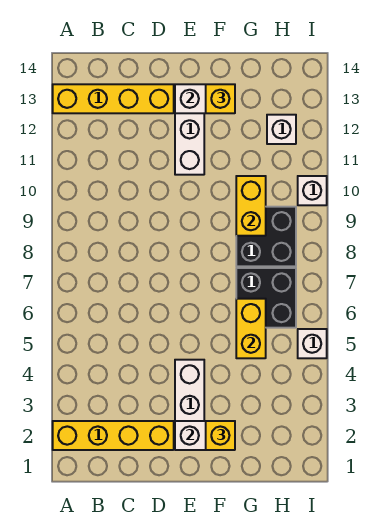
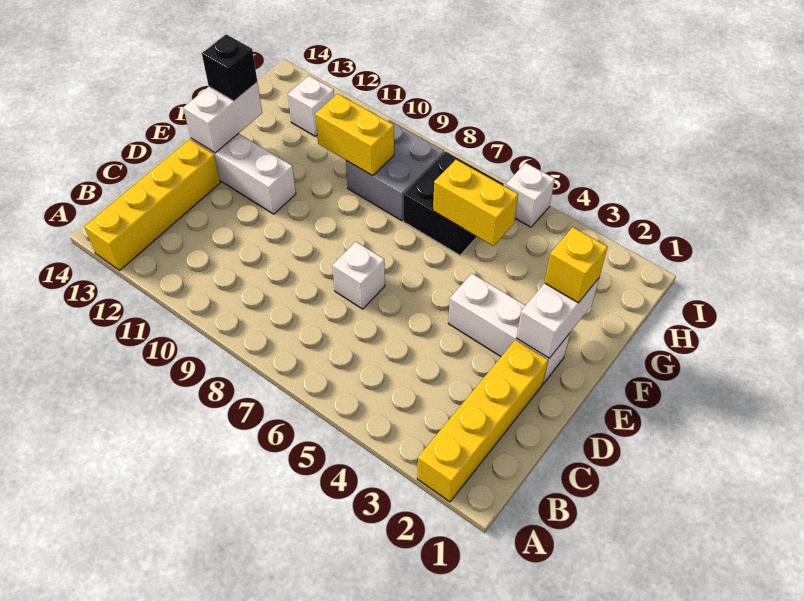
yellow 1x1 brick [206,84,235,113] -> black 1x1 brick [202,34,257,101]
black 2x2 brick [236,207,296,266] -> grey 2x2 brick [346,120,444,221]
white 1x1 brick [298,176,327,205] -> white 1x1 brick moved to [332,242,385,309]

